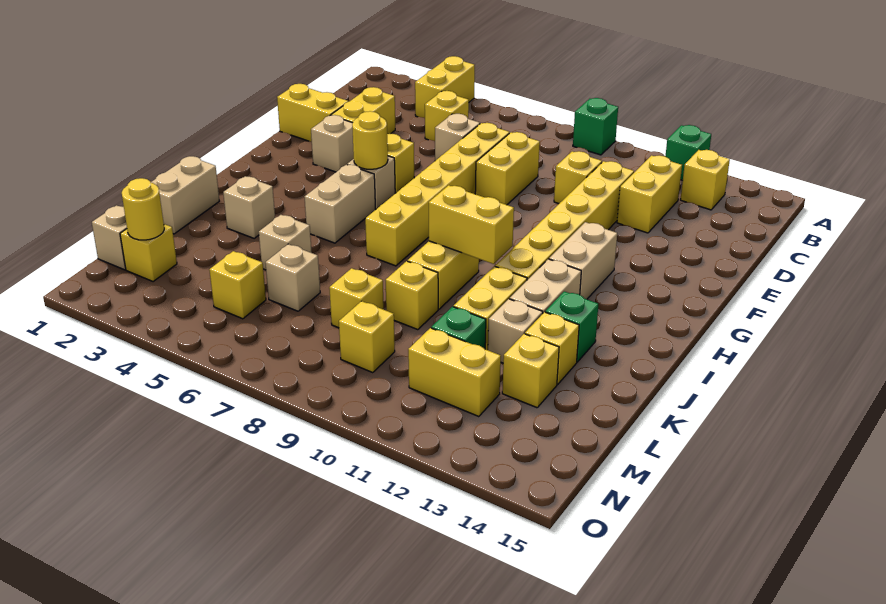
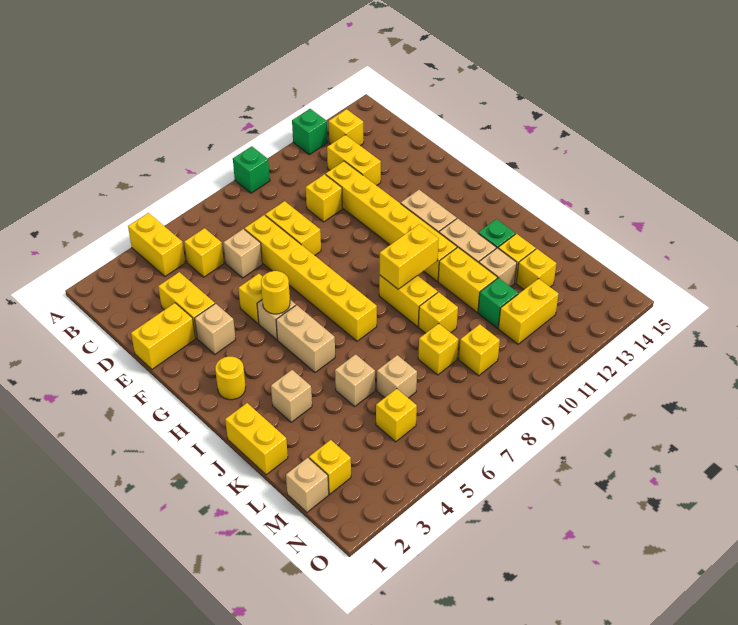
tan 1x2 brick [151,156,219,234] -> yellow 1x2 brick [225,403,288,475]
yellow 1x1 round brick [122,178,164,240] -> yellow 1x1 round brick moved to [215,356,246,400]

